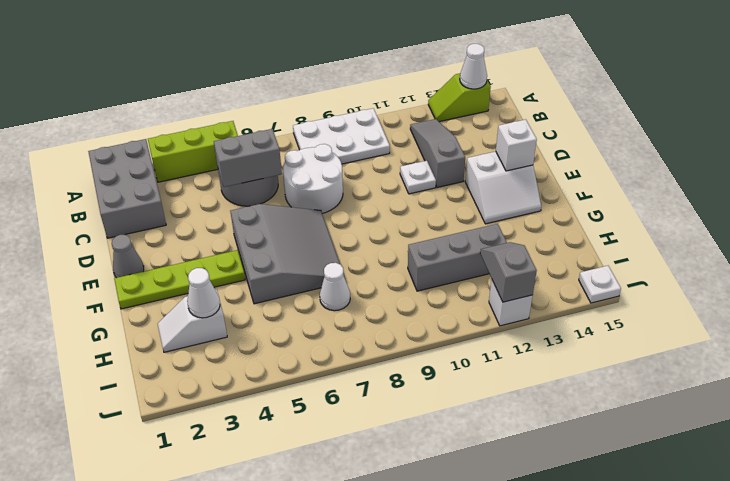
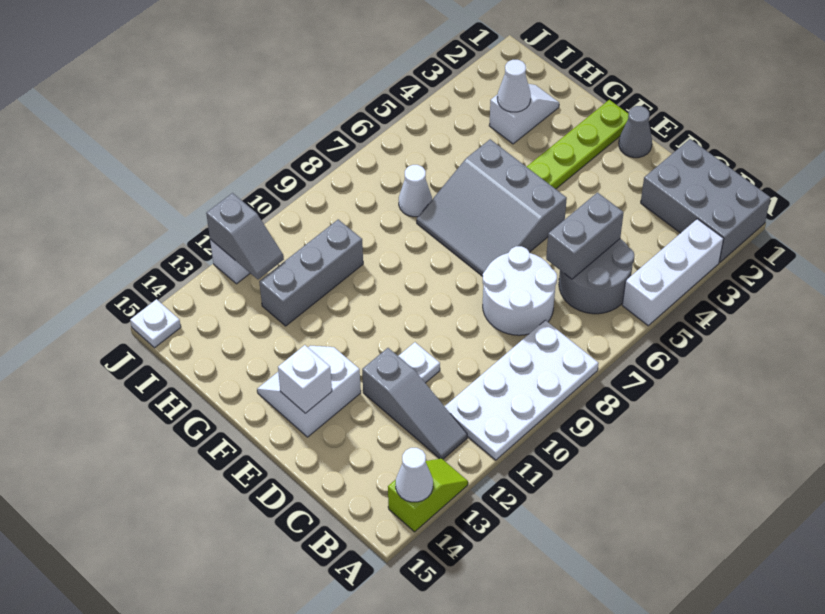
lime 1x3 brick [148,121,238,182] -> white 1x3 brick [622,219,723,326]
white 2x3 plate [293,108,390,164] -> white 2x4 plate [445,320,599,460]

